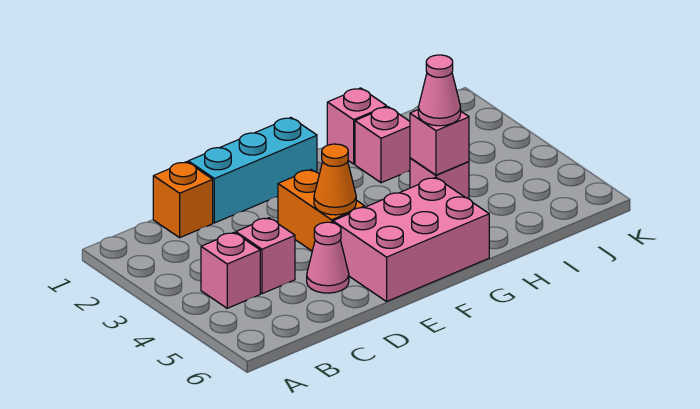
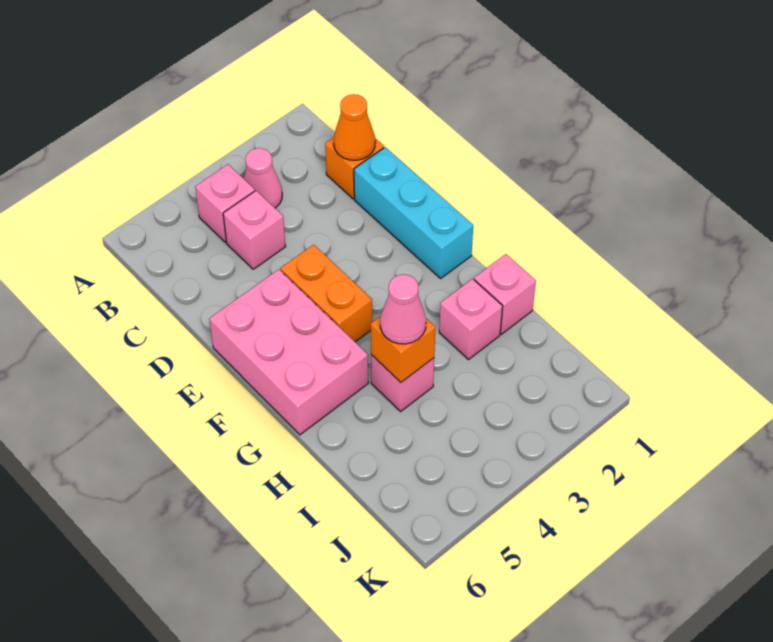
pink 1x1 cone [307,222,349,293] -> pink 1x1 cone moved to [244,148,282,208]
orange 1x2 brick [278,170,365,251] -> orange 1x2 brick turned to [281,245,372,342]
orange 1x1 cone [314,144,356,215] -> orange 1x1 cone moved to [334,94,375,160]
pink 1x1 brick [410,110,469,175] -> orange 1x1 brick [371,316,435,382]

